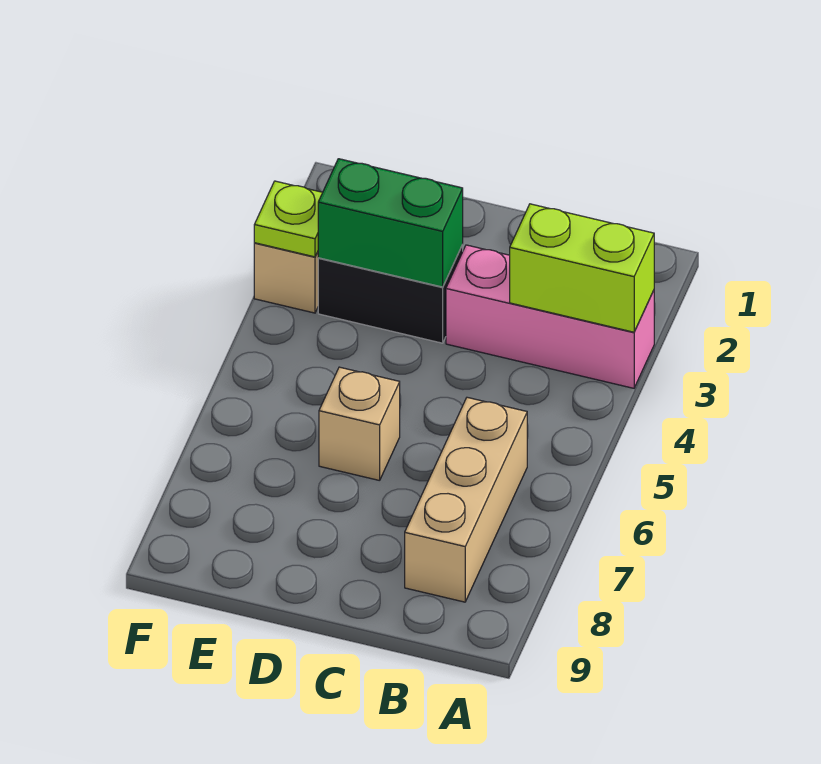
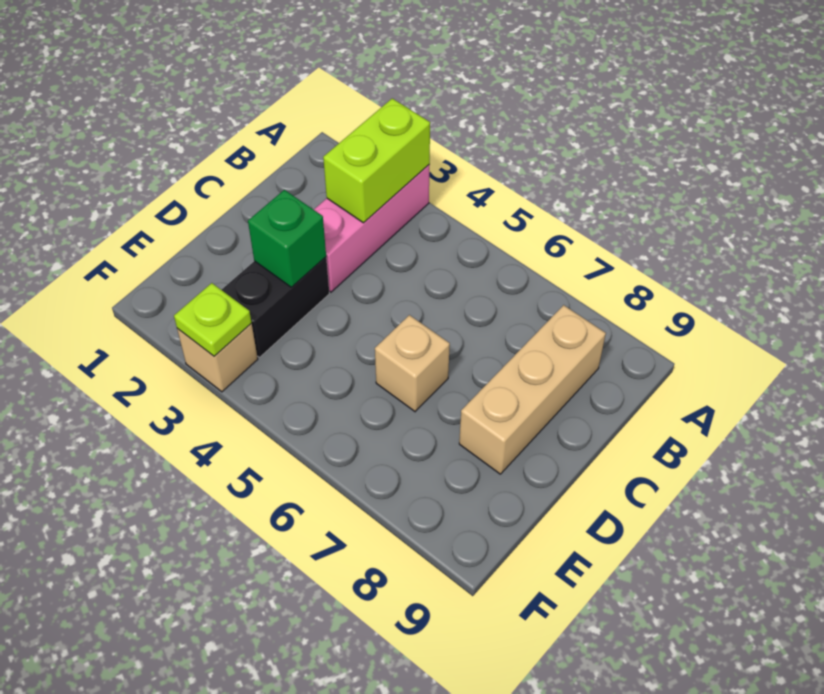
tan 1x3 brick [405,397,527,602] -> tan 1x3 brick turned to [459,305,606,474]
green 1x2 brick [318,159,463,287] -> green 1x1 brick [248,190,326,287]

